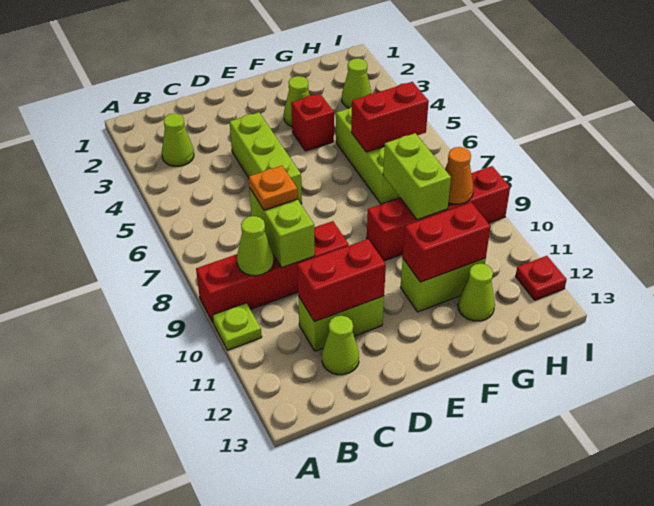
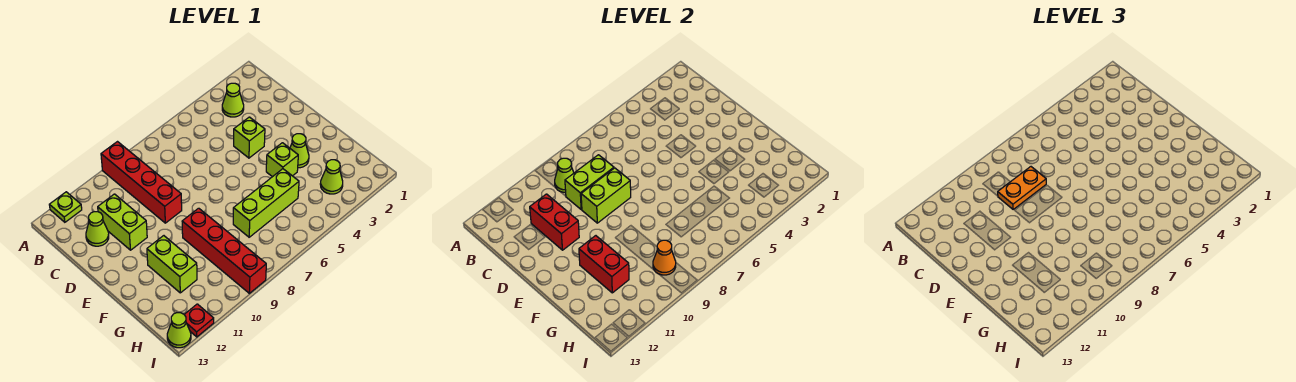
lime 1x1 plate [213,303,262,350] -> lime 1x1 plate moved to [49,192,82,222]
orange 1x1 plate [249,166,298,210] -> orange 1x2 plate [998,167,1046,209]
lime 1x3 brick [230,112,302,204] -> lime 1x1 brick [234,117,265,158]
red 1x1 brick [291,94,334,151] -> lime 1x1 brick [266,143,298,177]
red 1x2 brick [351,82,429,152] -> none
lime 1x2 brick [383,133,451,220] -> lime 1x2 brick moved to [581,168,631,223]
lime 1x1 cone [458,264,495,321] -> lime 1x1 cone moved to [167,313,191,348]

